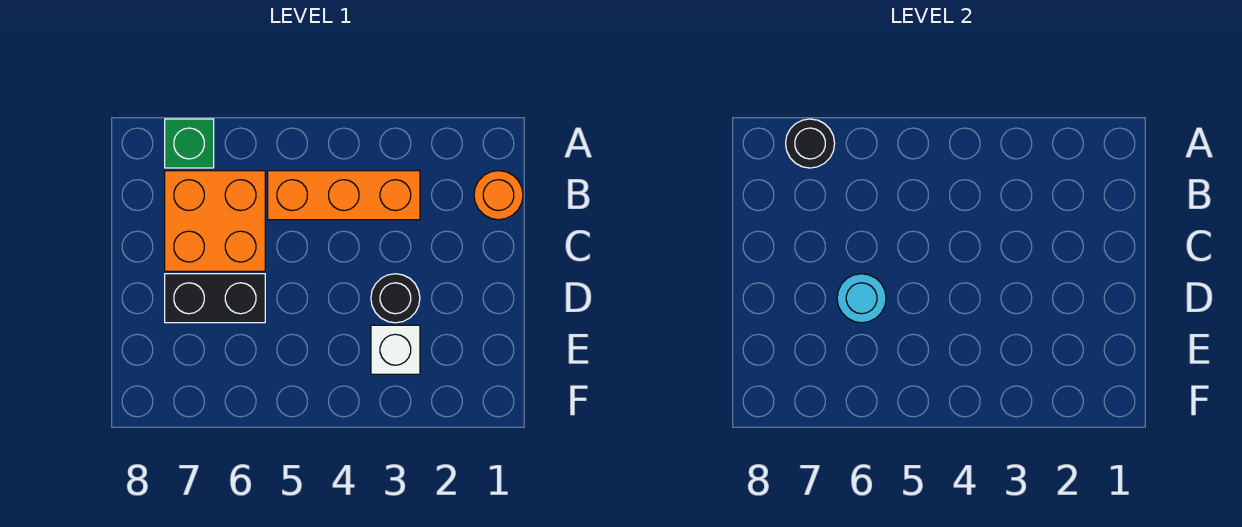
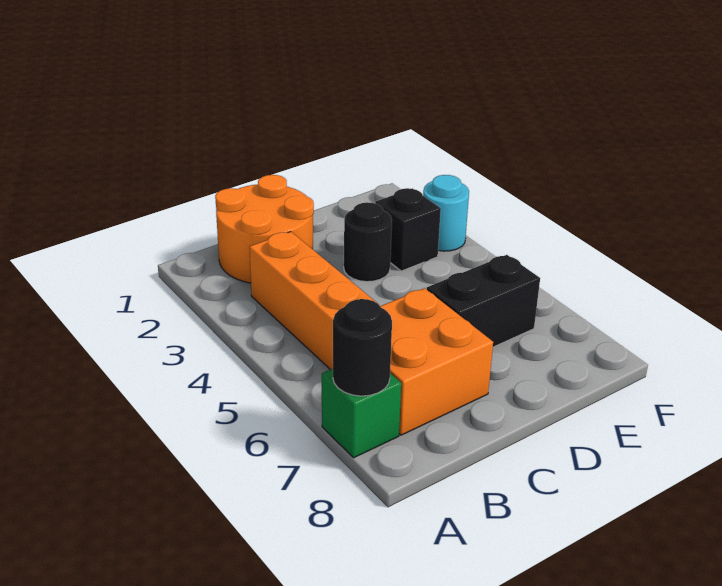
orange 1x1 round brick [474,171,523,220] -> orange 2x2 round brick [215,175,314,283]
black 1x2 brick [165,274,265,323] -> black 1x2 brick turned to [427,255,540,347]
cyan 1x1 round brick [837,274,886,323] -> cyan 1x1 round brick moved to [423,175,469,251]
white 1x1 brick [371,325,420,374] -> black 1x1 brick [375,188,441,271]

